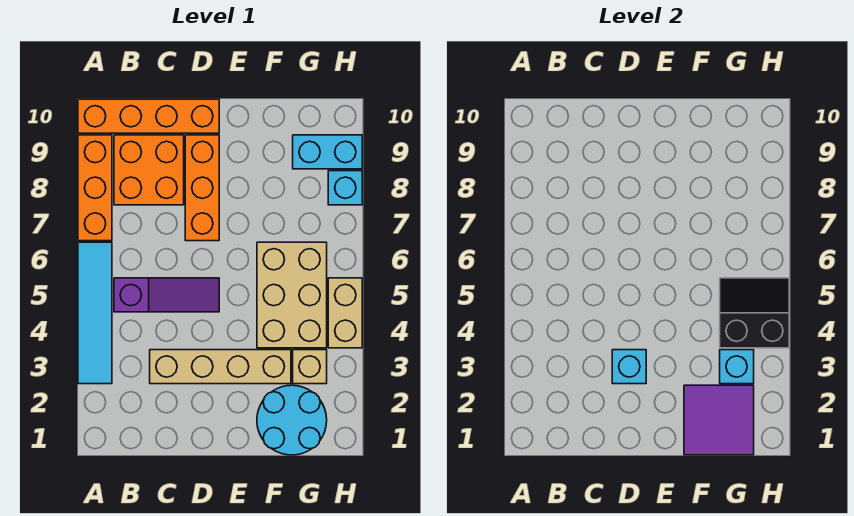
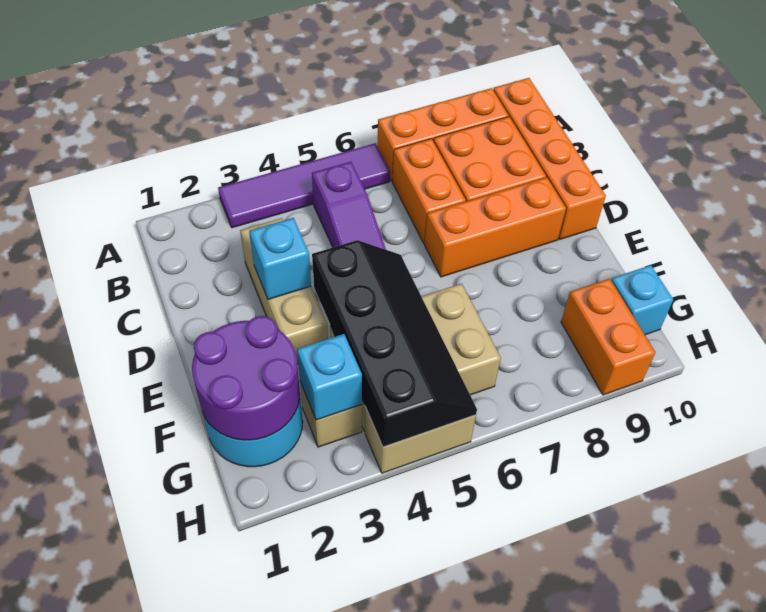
cyan 1x4 tile [78,242,112,384] -> purple 1x4 tile [218,143,390,228]
none -> orange 1x2 brick [392,139,466,244]
tan 1x4 brick [150,350,291,384] -> tan 1x3 brick [240,218,328,364]
purple 2x2 tile [684,385,754,455] -> purple 2x2 round brick [192,316,300,440]
black 2x2 slope [720,278,789,348] -> black 2x4 slope [312,240,477,447]
cyan 1x2 brick [293,135,362,169] -> orange 1x2 brick [561,279,655,395]
cyan 1x1 brick [328,171,362,205] -> cyan 1x1 brick moved to [611,265,673,335]

